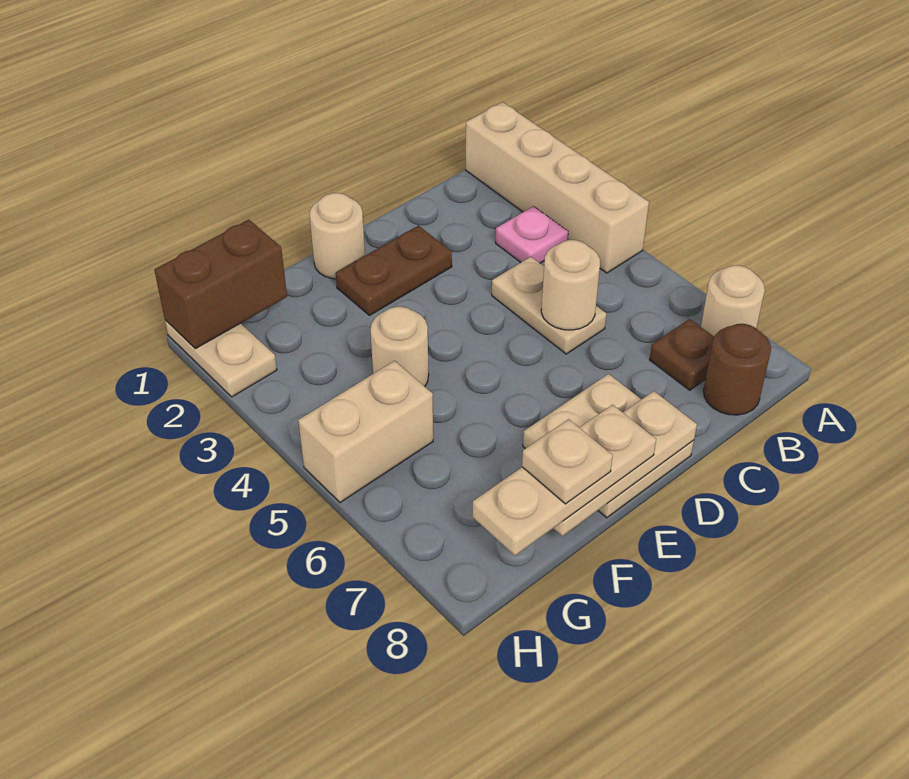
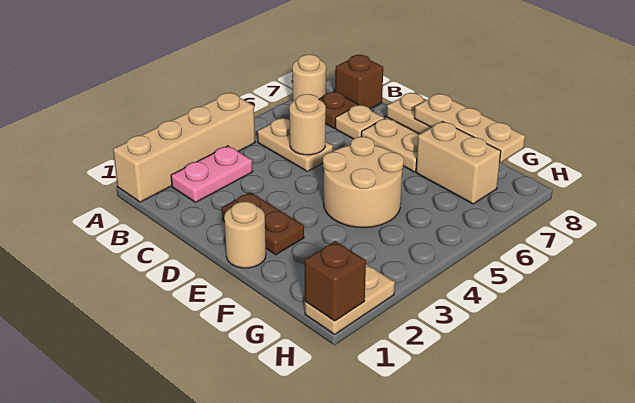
pink 1x1 plate [496,206,568,263] -> pink 1x2 plate [171,146,253,202]
brown 1x1 round brick [704,324,771,415] -> brown 1x1 brick [335,55,383,109]
tan 1x2 plate [492,257,606,354] -> tan 1x2 plate turned to [257,118,333,171]
tan 1x1 round brick [370,307,429,386] -> tan 2x2 round brick [323,137,404,228]
tan 1x1 plate [522,419,613,504] -> tan 1x1 plate moved to [335,105,384,139]
brown 1x2 brick [154,220,287,349] -> brown 1x1 brick [304,241,366,321]
tan 1x2 brick [298,361,433,503] -> tan 1x2 brick moved to [416,121,501,204]

